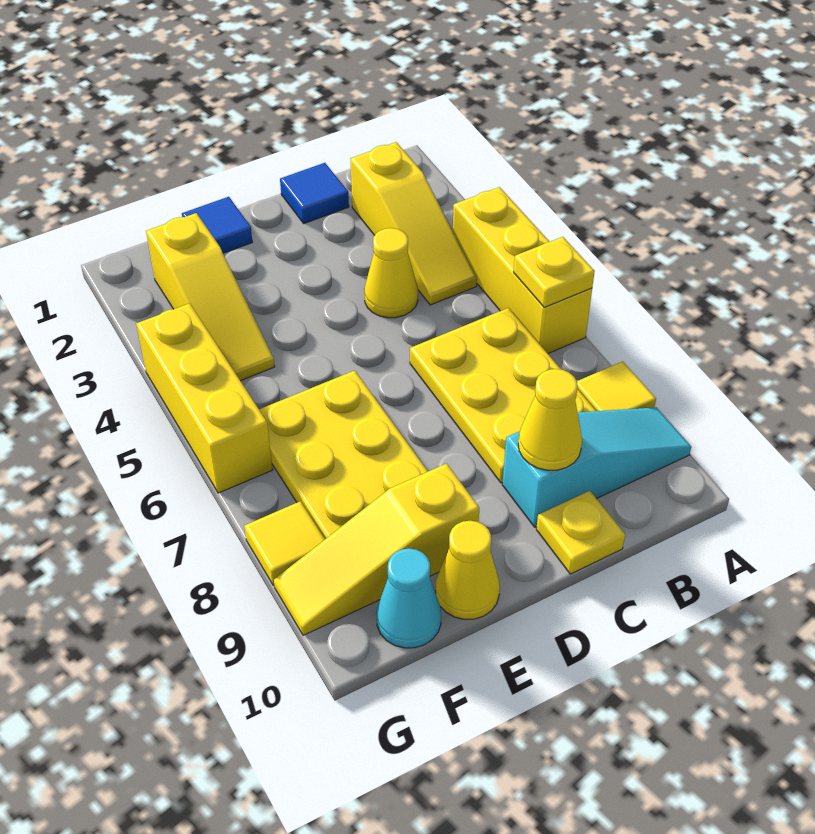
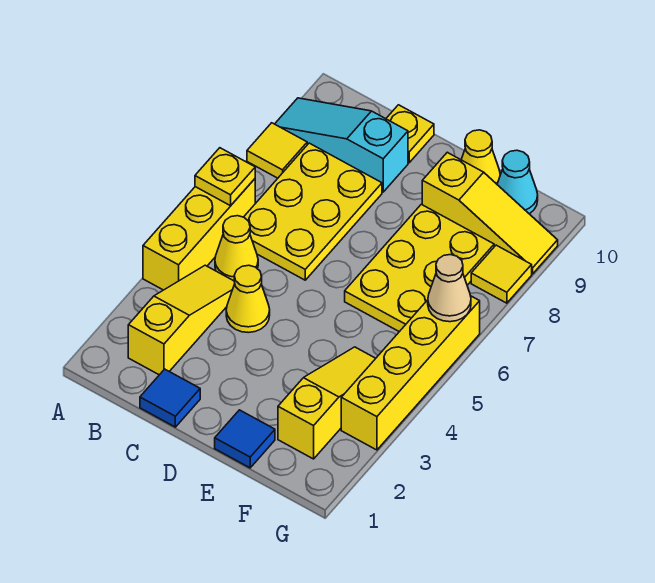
yellow 1x1 cone [518,369,582,470] -> yellow 1x1 cone moved to [215,216,258,281]
yellow 1x3 brick [136,303,273,493] -> yellow 1x4 brick [341,296,480,450]
none -> tan 1x1 cone [428,255,471,322]

